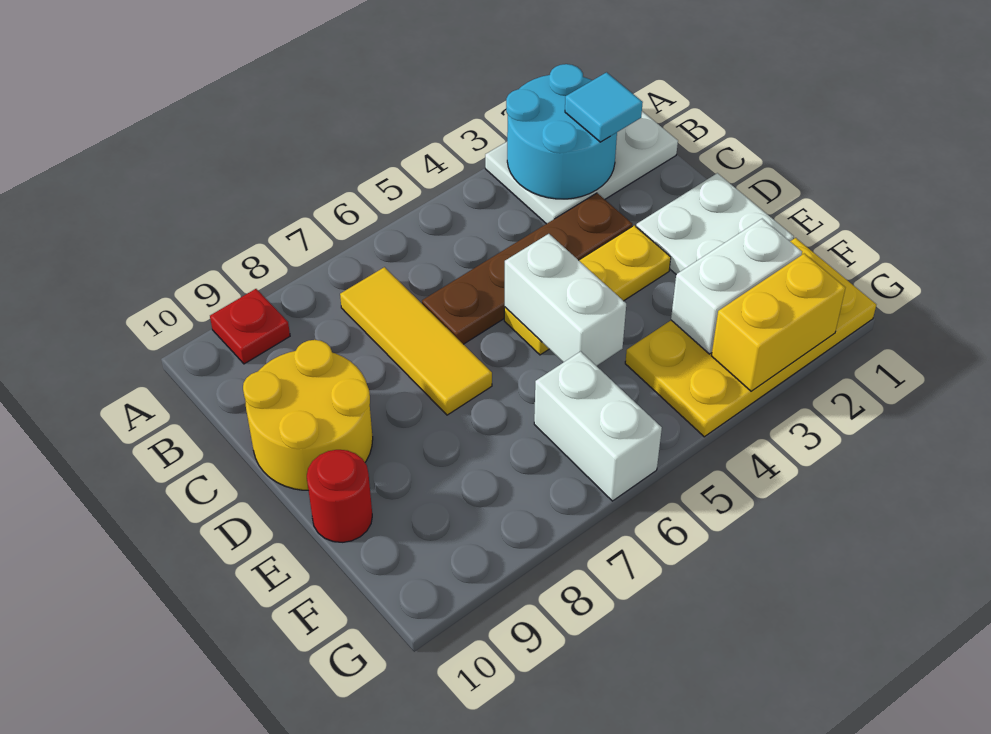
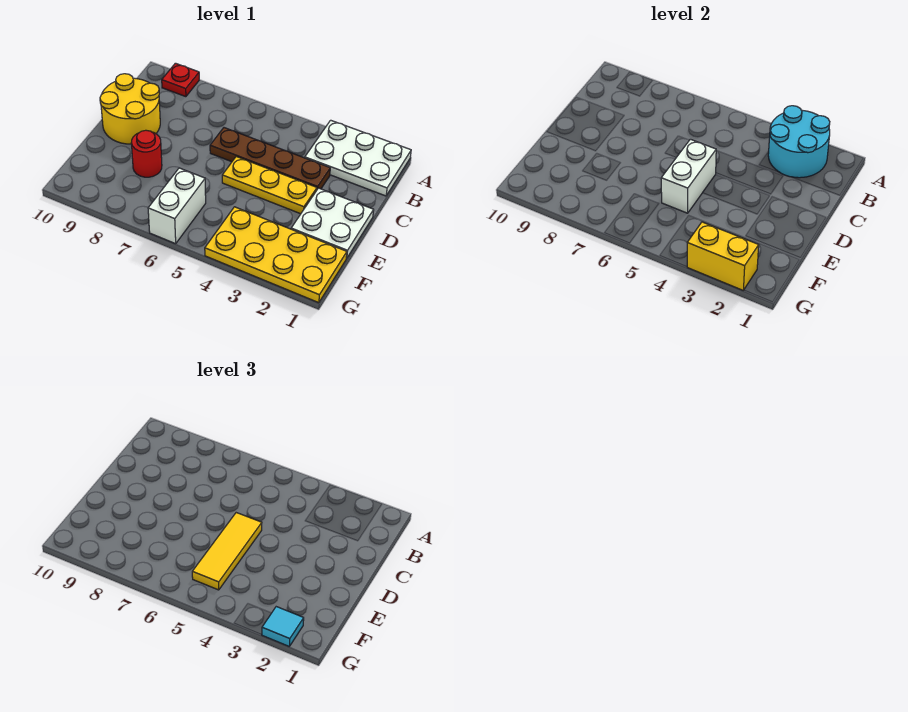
cyan 1x1 tile [565,72,643,142] -> cyan 1x1 tile moved to [262,607,304,646]
yellow 1x3 tile [340,267,492,415] -> yellow 1x3 tile moved to [192,513,262,590]
red 1x1 round brick [307,450,372,542] -> red 1x1 round brick moved to [131,130,162,177]
white 1x2 brick [671,219,802,354] -> none

